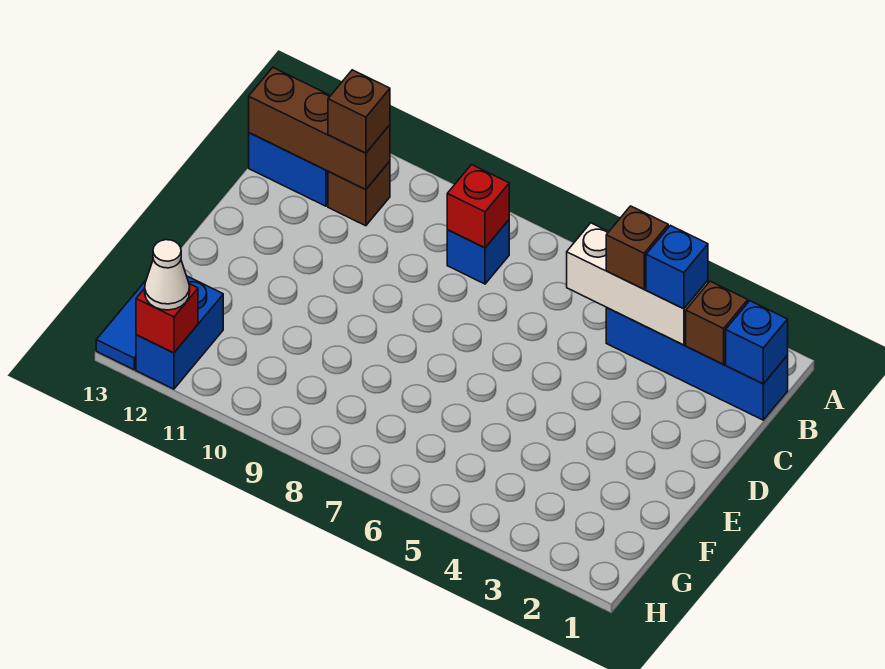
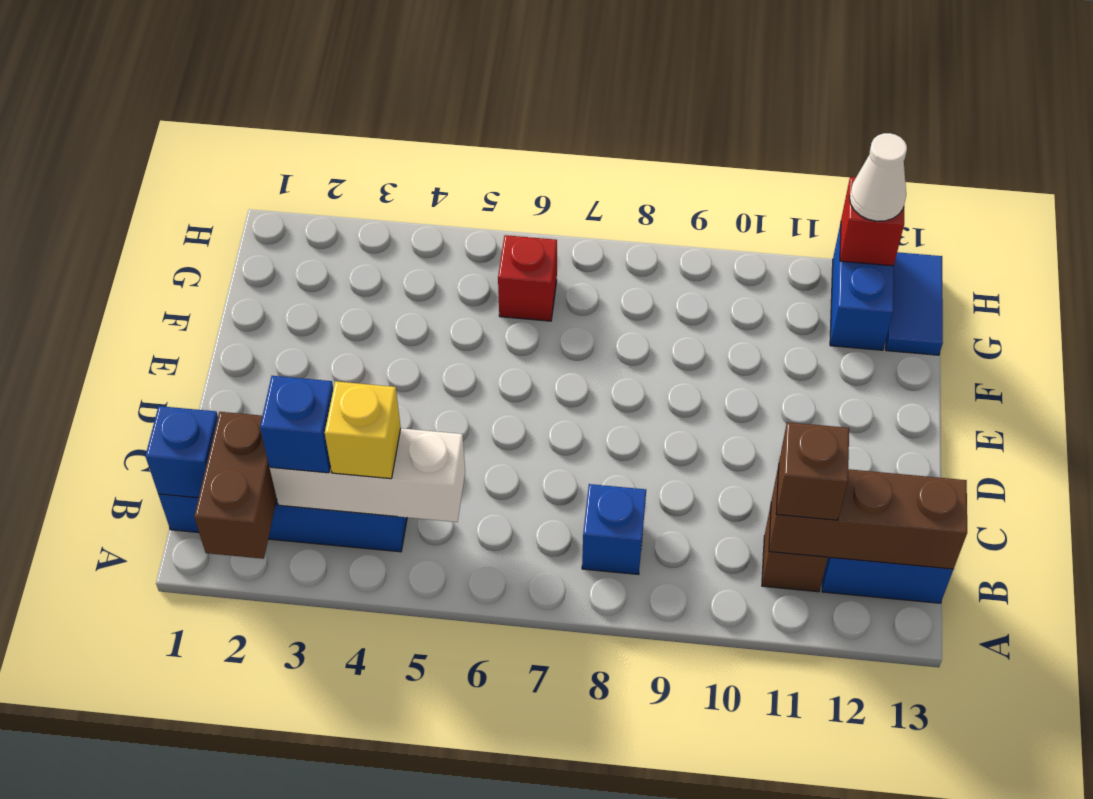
brown 1x1 brick [686,281,748,364] -> brown 1x2 brick [194,412,277,559]
brown 1x1 brick [606,206,668,289] -> yellow 1x1 brick [325,381,401,479]
red 1x1 brick [447,165,509,248] -> red 1x1 brick moved to [498,235,557,321]

